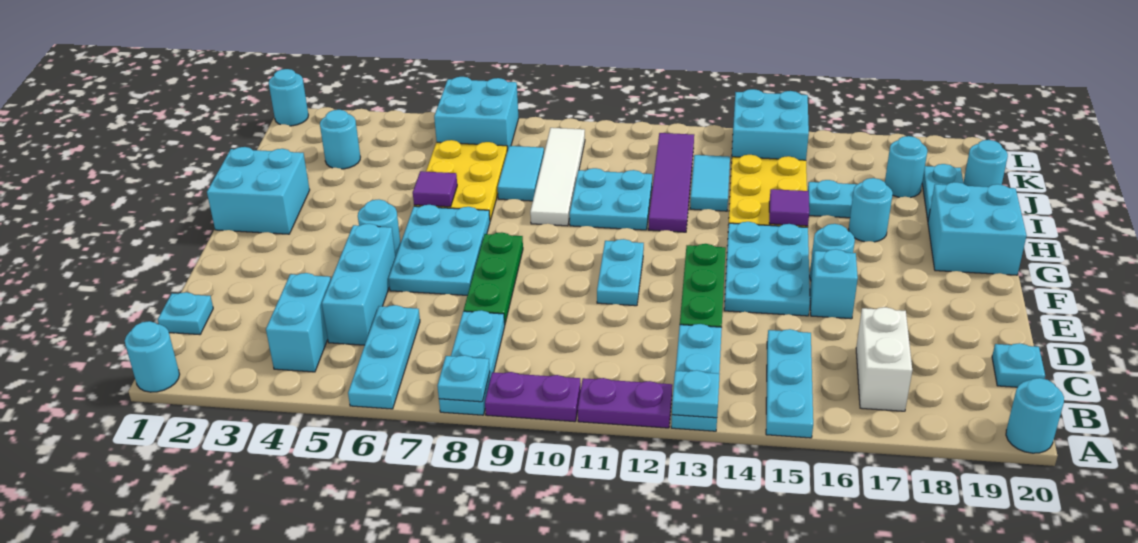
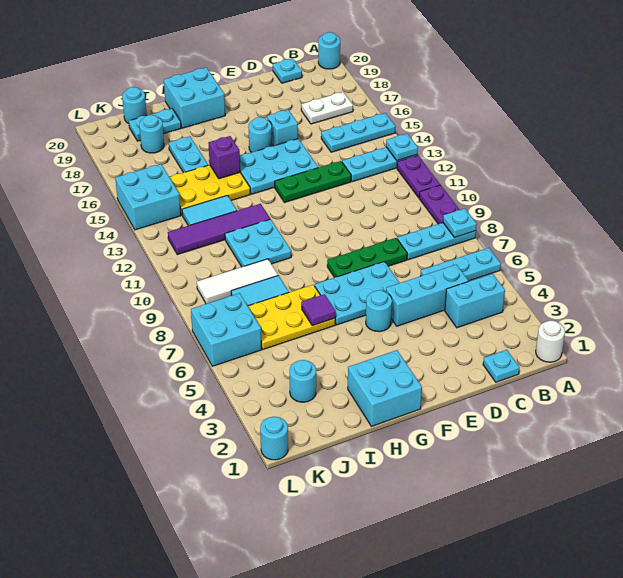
cyan 1x1 round brick [125,321,180,392] -> white 1x1 round brick [536,320,565,362]
white 1x2 brick [856,307,912,411] -> white 1x2 plate [301,92,353,124]
cyan 1x2 plate [597,239,644,306] -> none
white 1x4 tile [530,128,585,226] -> white 1x3 tile [197,259,278,304]
purple 1x1 tile [769,189,809,226] -> purple 1x1 brick [208,136,240,179]
cyan 1x1 round brick [848,178,893,242] -> none

